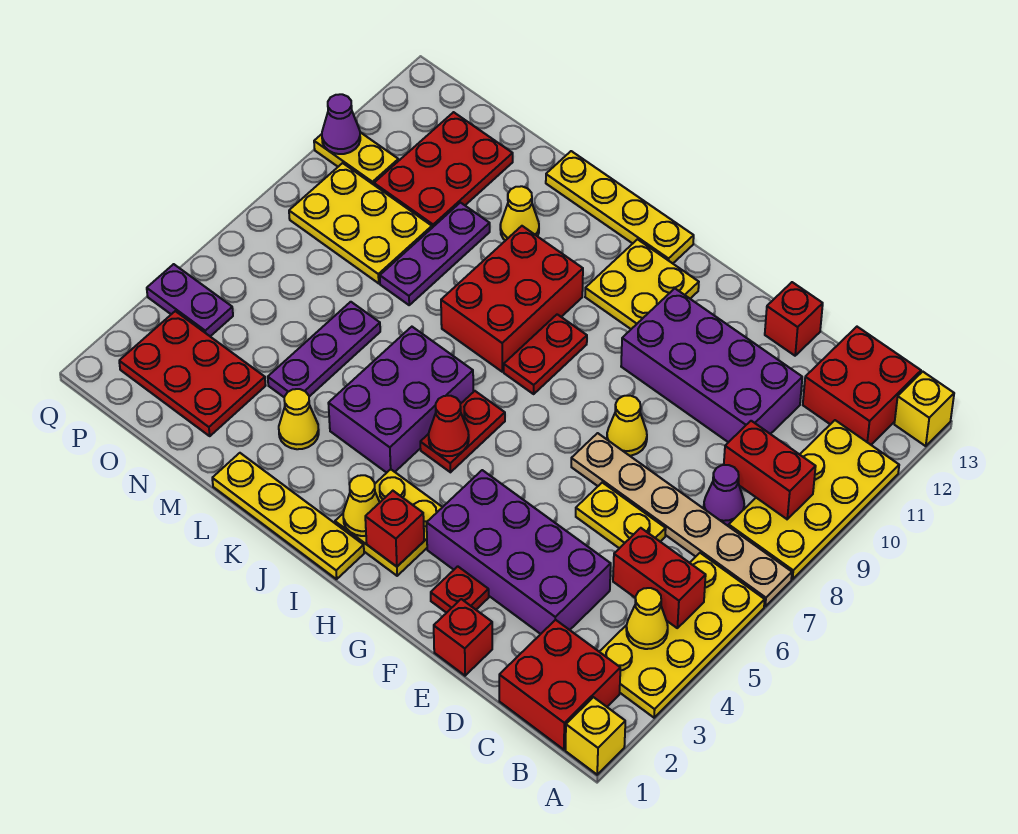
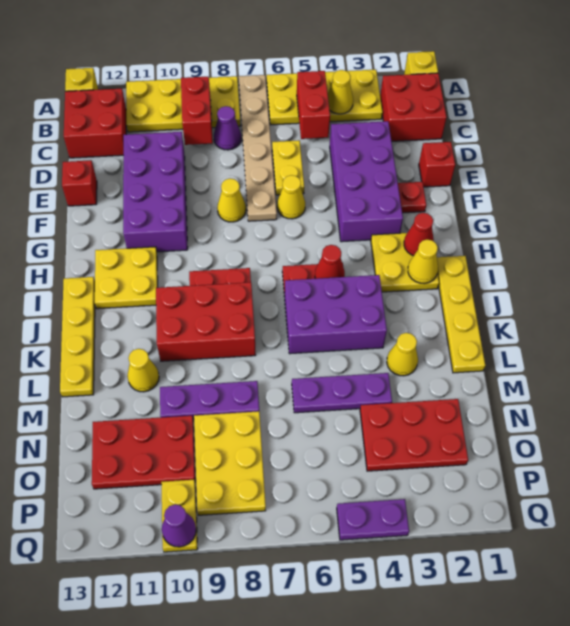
none -> yellow 1x1 cone [277,175,305,219]
red 1x1 brick [365,491,424,567] -> red 1x1 cone [404,213,434,256]
red 2x3 plate [119,311,266,436] -> red 2x3 plate turned to [360,399,468,471]
purple 1x2 plate [147,264,233,336] -> purple 1x2 plate turned to [337,499,409,540]

